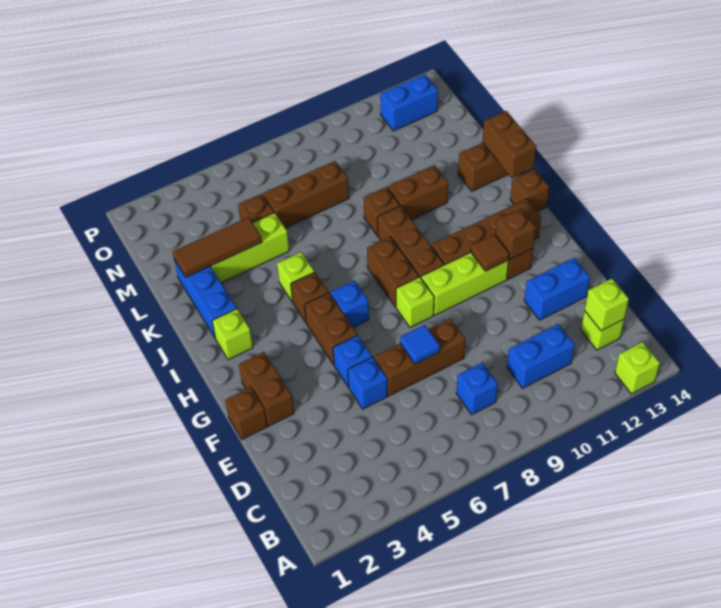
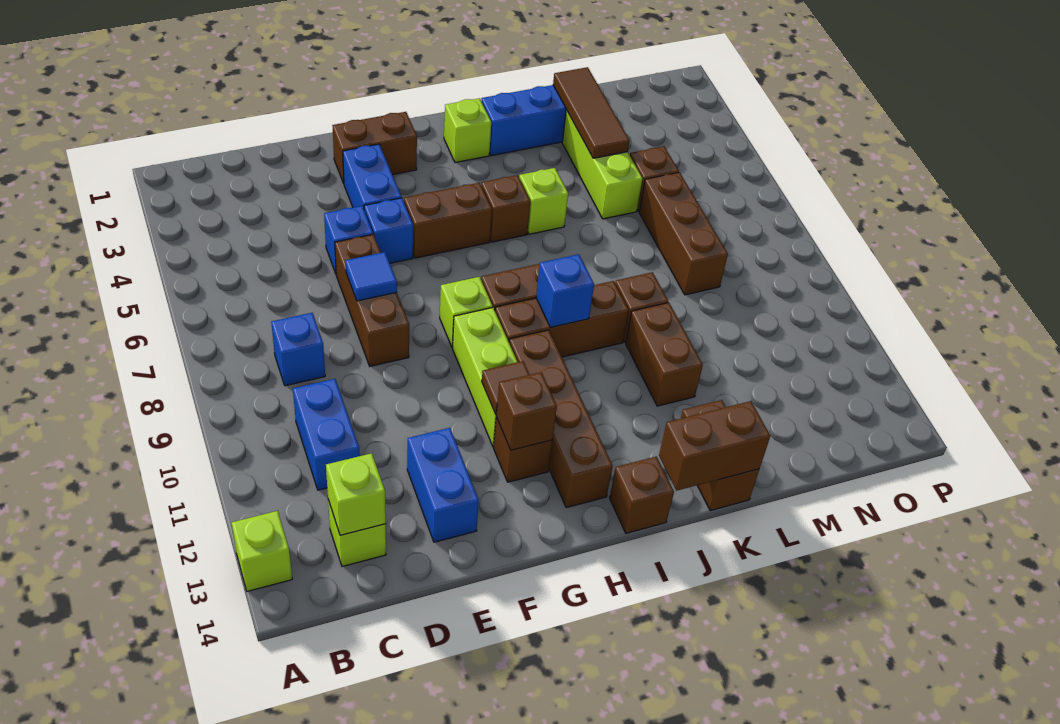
brown 1x1 brick [225,387,267,439] -> none
blue 1x1 brick [330,281,369,327] -> blue 1x1 brick moved to [536,254,594,327]
blue 1x2 brick [380,74,438,131] -> blue 1x2 brick moved to [343,144,402,208]

